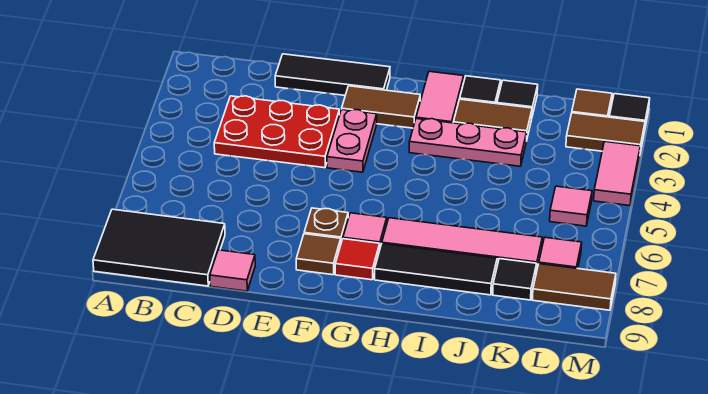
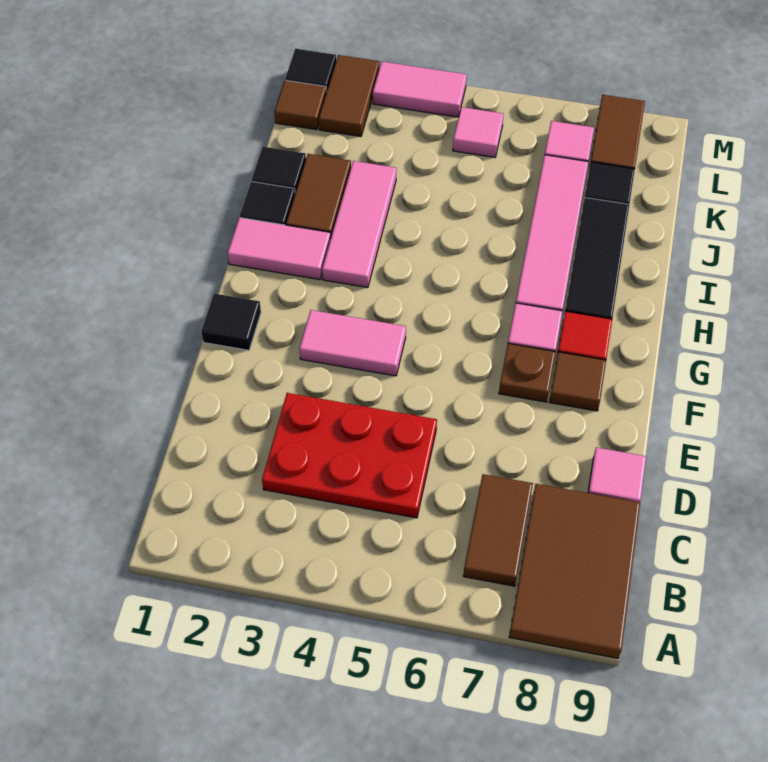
black 2x3 tile [93,209,225,286] -> brown 2x3 tile [509,484,640,658]
red 2x3 plate [214,96,339,168] -> red 2x3 plate turned to [262,393,437,518]
black 1x3 tile [275,54,390,95] -> black 1x1 tile [201,294,261,350]
brown 1x2 tile [342,86,420,128] -> brown 1x2 tile moved to [463,474,533,586]
pink 1x2 plate [327,109,377,172] -> pink 1x2 tile [299,310,406,376]
pink 1x3 plate [409,119,527,166] -> pink 1x3 tile [322,161,397,288]

